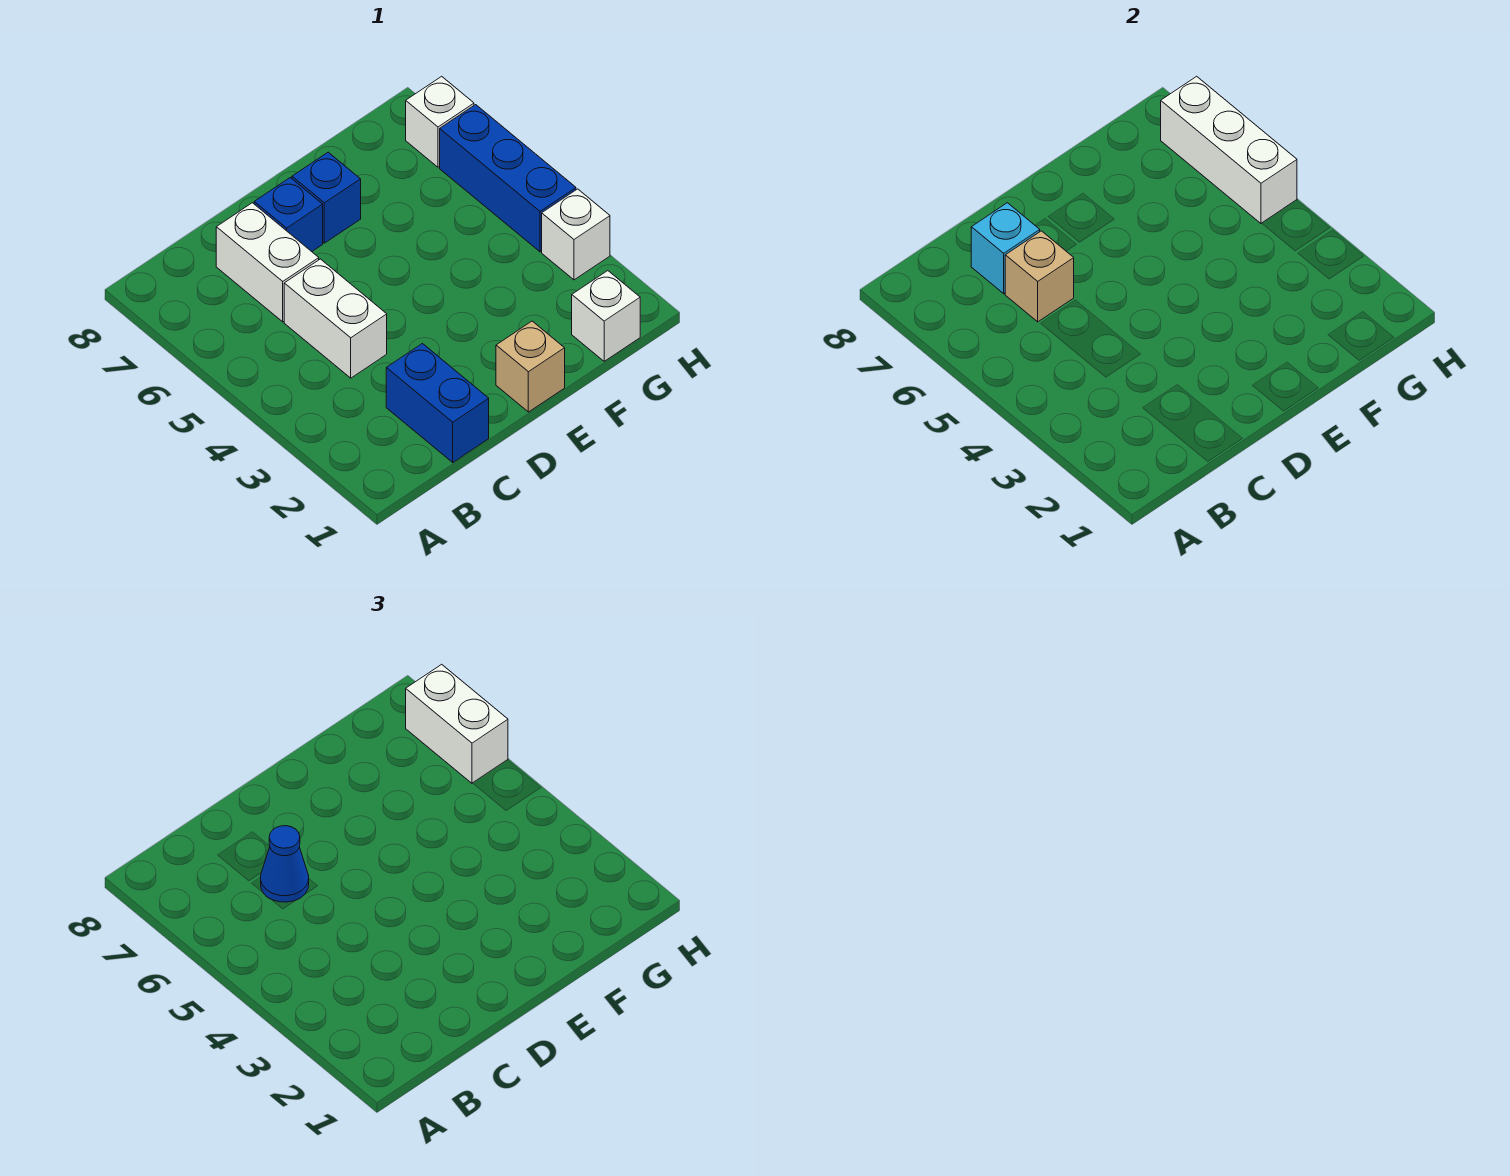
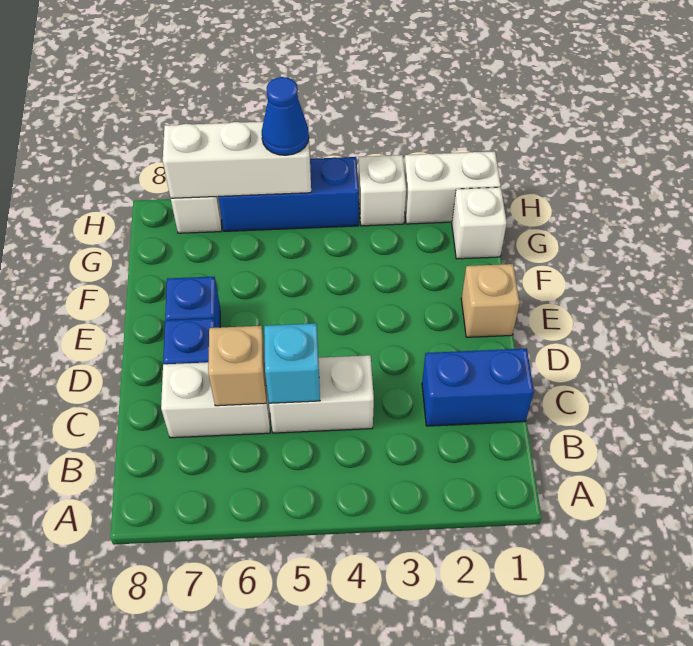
blue 1x1 cone [261,826,309,902] -> blue 1x1 cone moved to [262,77,309,155]
cyan 1x1 brick [971,203,1040,294] -> cyan 1x1 brick moved to [264,323,320,403]
white 1x2 brick [406,664,508,783] -> white 1x2 brick moved to [404,151,501,224]

